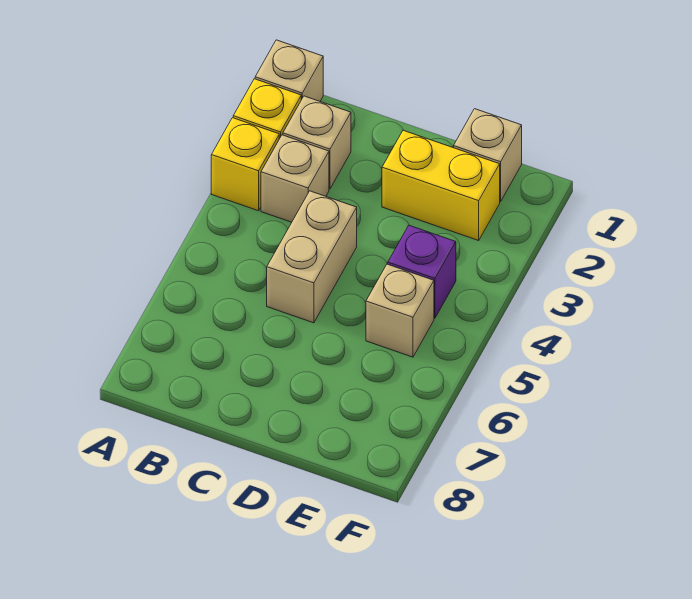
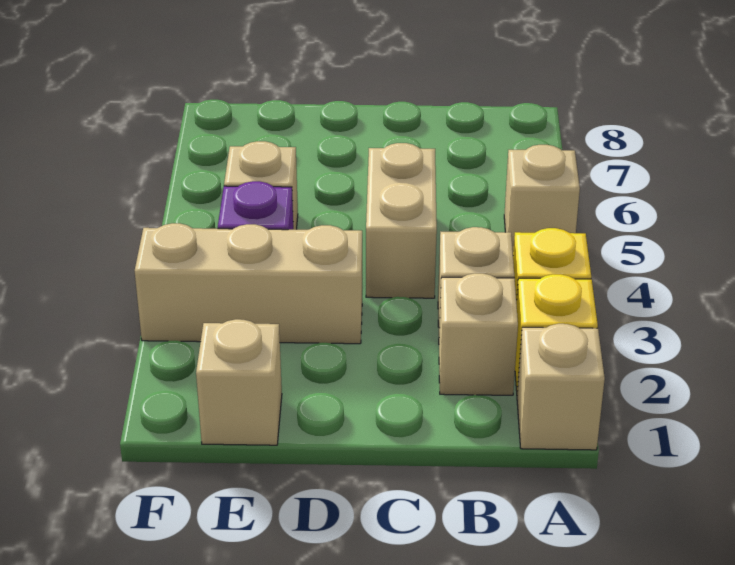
none -> tan 1x1 brick [504,145,580,252]
yellow 1x2 brick [382,130,500,240] -> none
none -> tan 1x3 brick [135,223,362,344]

